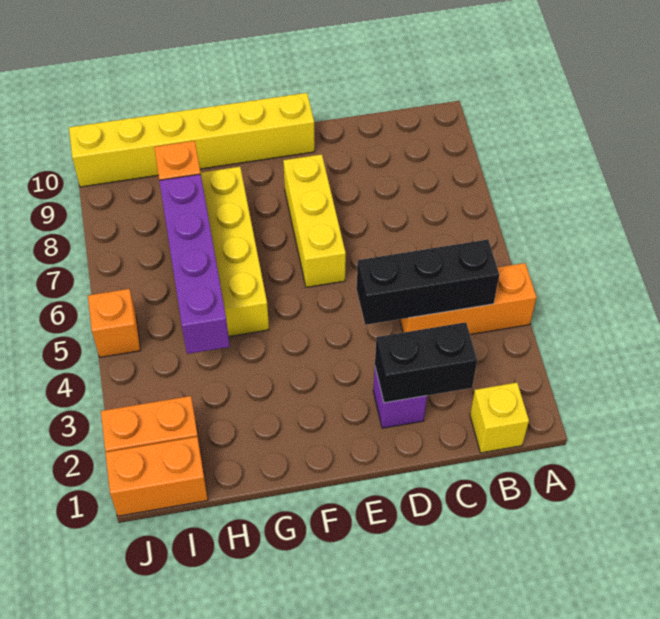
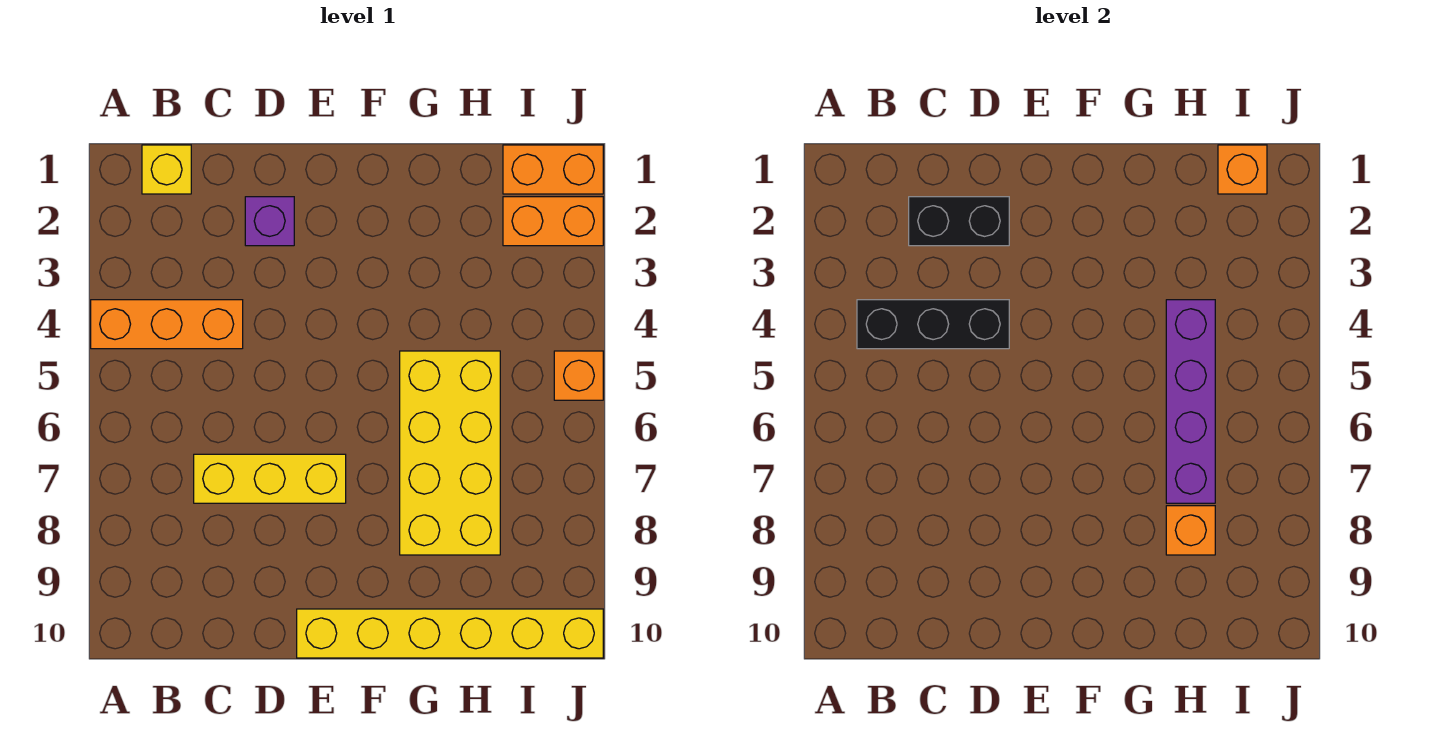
yellow 1x3 brick [283,154,346,287] -> yellow 1x3 brick turned to [194,454,346,503]
none -> orange 1x1 brick [1218,145,1267,194]

